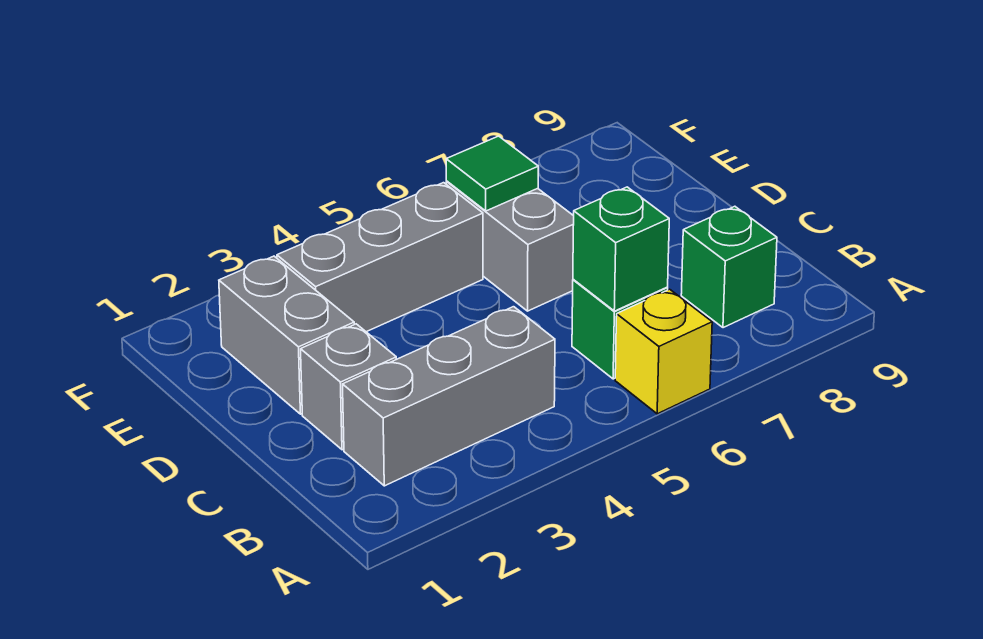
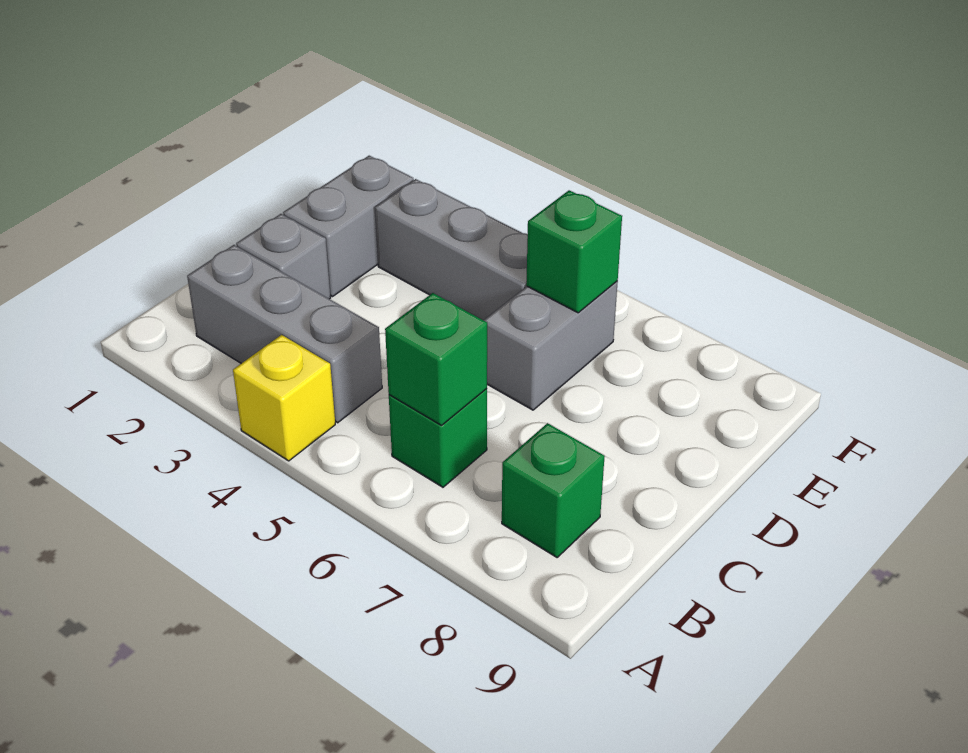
yellow 1x1 brick [615,289,712,414] -> yellow 1x1 brick moved to [233,335,335,461]
green 1x1 tile [446,136,538,211] -> green 1x1 brick [526,190,622,313]

